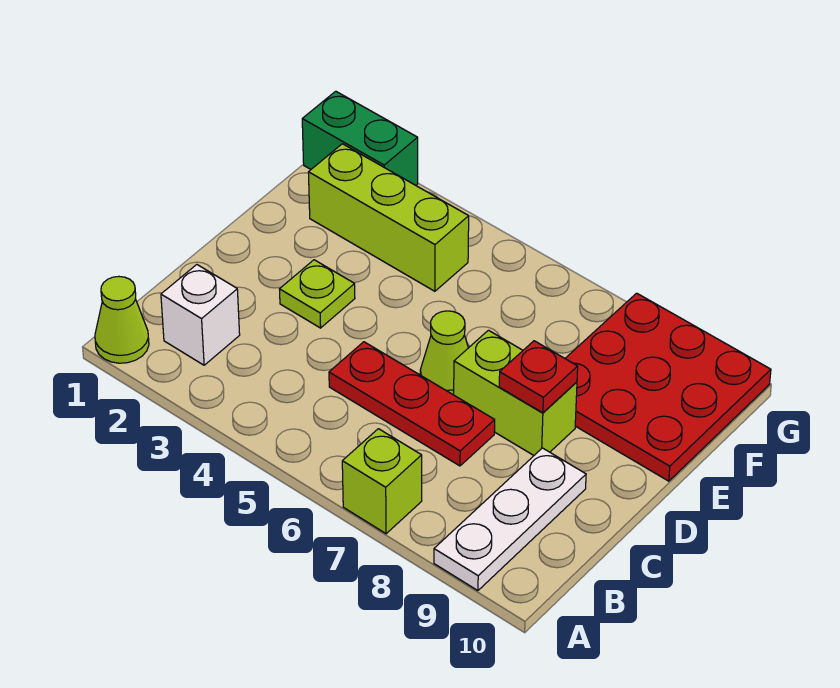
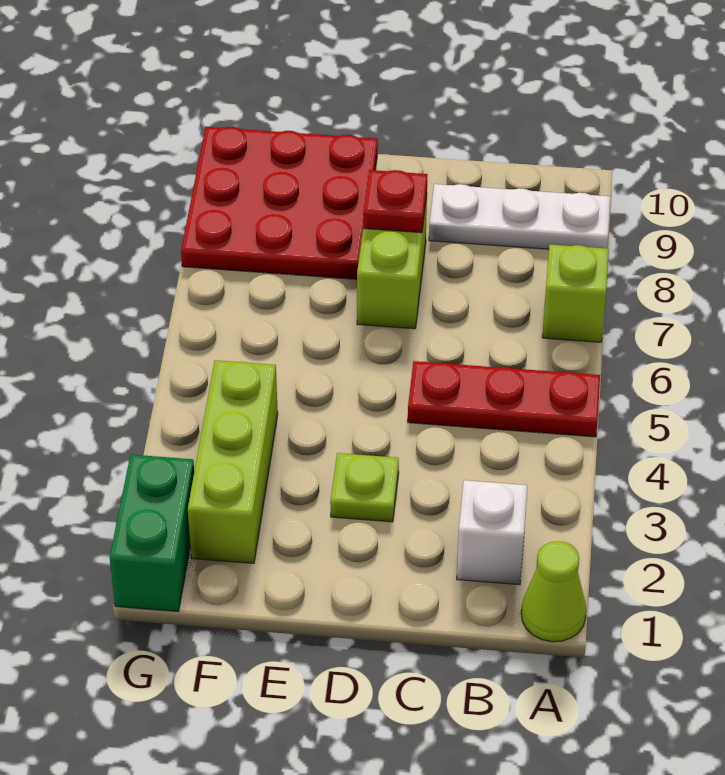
red 1x3 plate [329,342,495,466] -> red 1x3 plate turned to [408,361,600,437]
lime 1x1 cone [420,311,468,395] -> none

